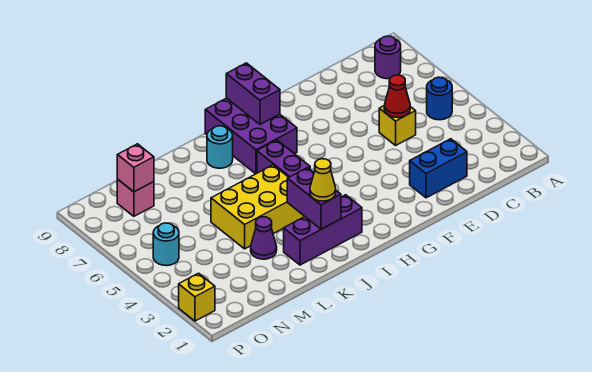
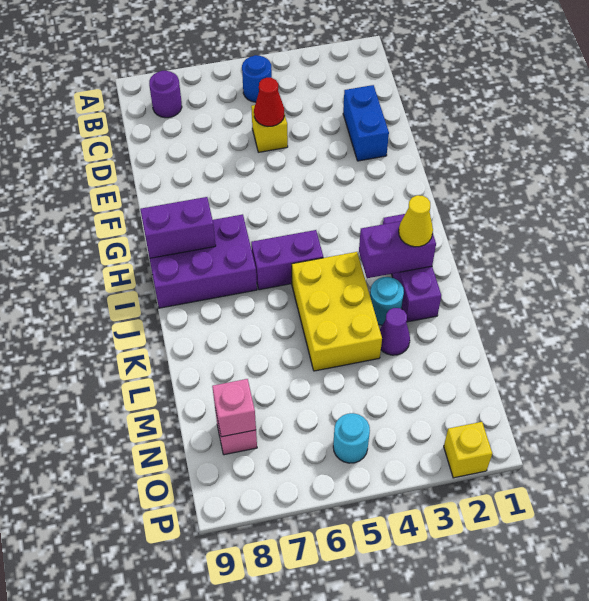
cyan 1x1 round brick [207,126,233,168] -> cyan 1x1 round brick moved to [370,277,404,325]

